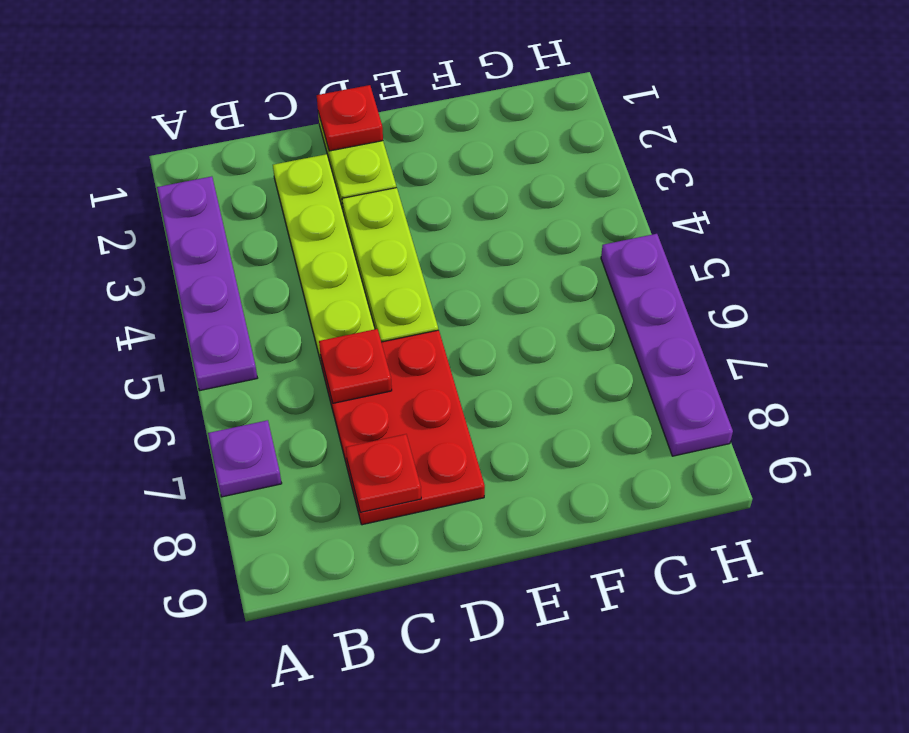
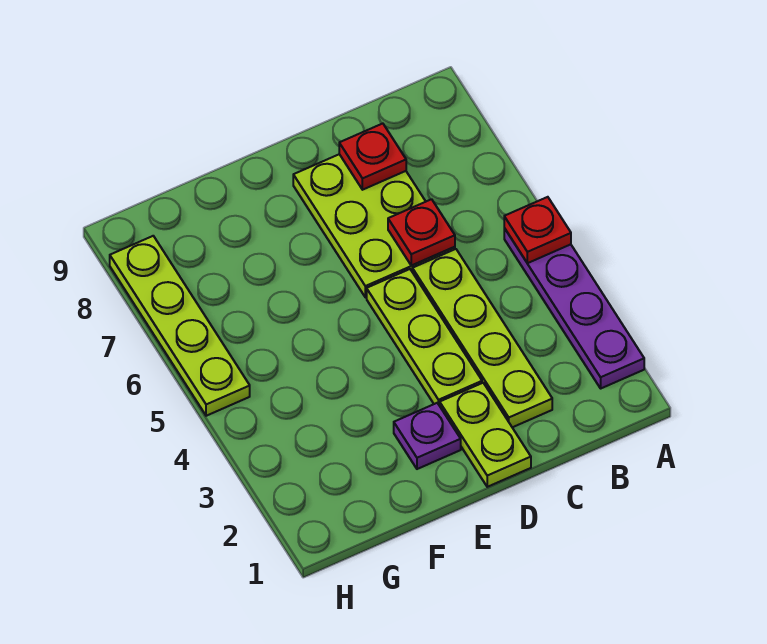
purple 1x1 plate [208,420,282,497] -> purple 1x1 plate moved to [394,403,461,469]
red 2x3 plate [321,330,485,525] -> lime 2x3 plate [293,154,455,297]
red 1x1 plate [317,85,383,151] -> red 1x1 plate moved to [504,197,571,263]
purple 1x4 plate [601,234,733,456] -> lime 1x4 plate [110,236,250,416]

